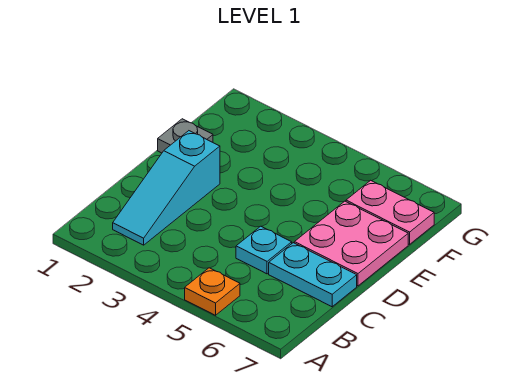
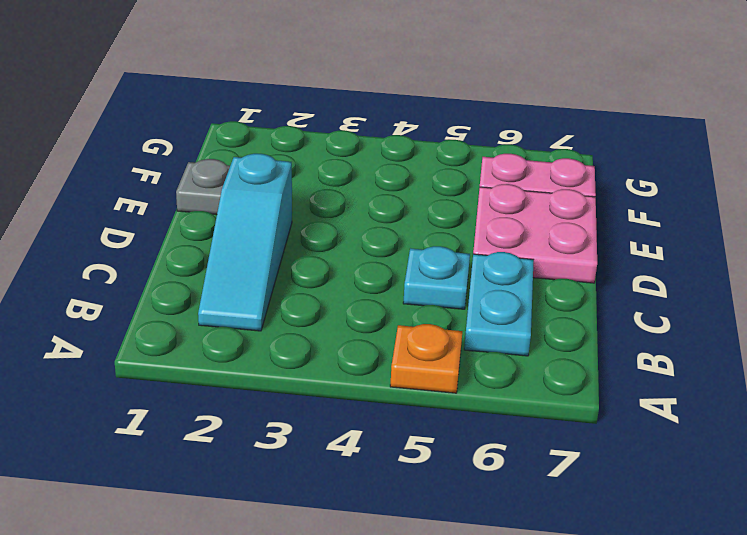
cyan 1x2 plate [269,243,357,307] -> cyan 1x2 plate turned to [464,252,534,356]

